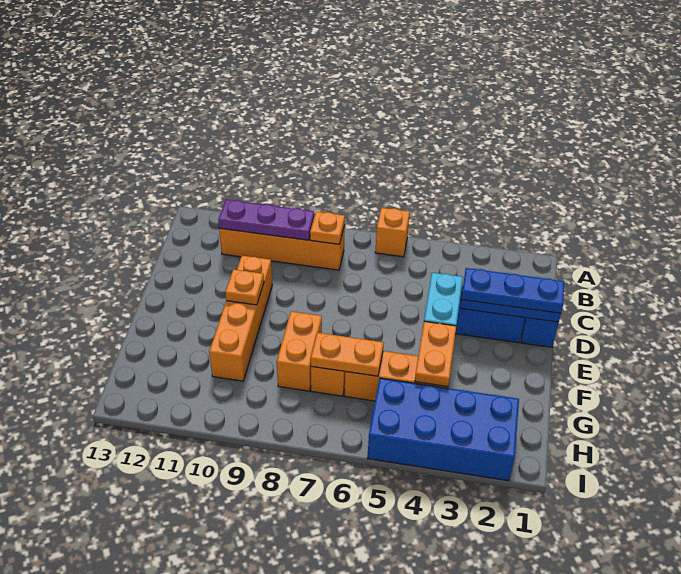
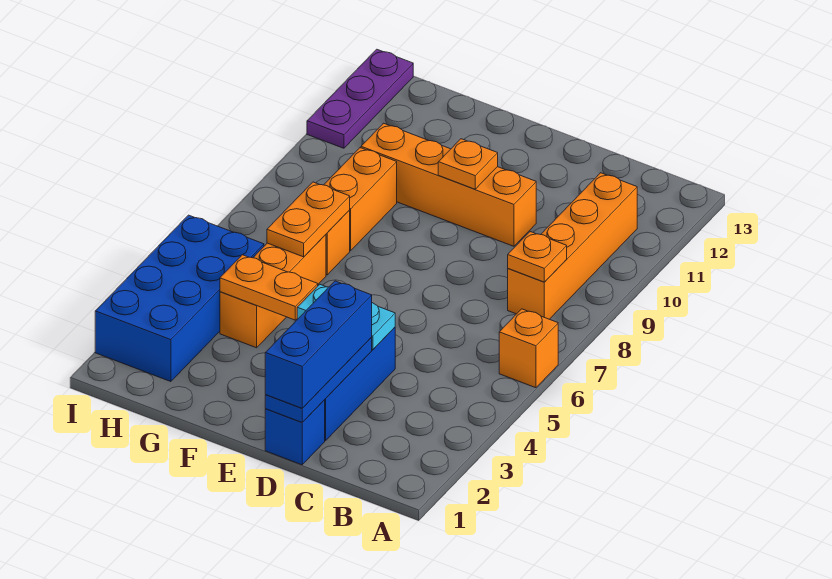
purple 1x3 plate [218,200,314,240] -> purple 1x3 plate moved to [307,49,413,148]
blue 1x3 plate [461,268,564,313] -> blue 1x3 brick [265,281,372,408]
orange 1x2 brick [277,311,322,391] -> orange 1x2 brick turned to [324,148,397,251]

